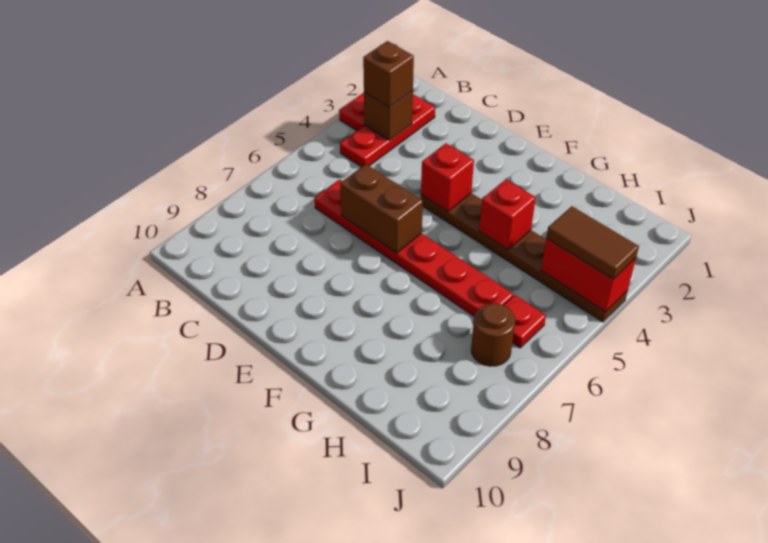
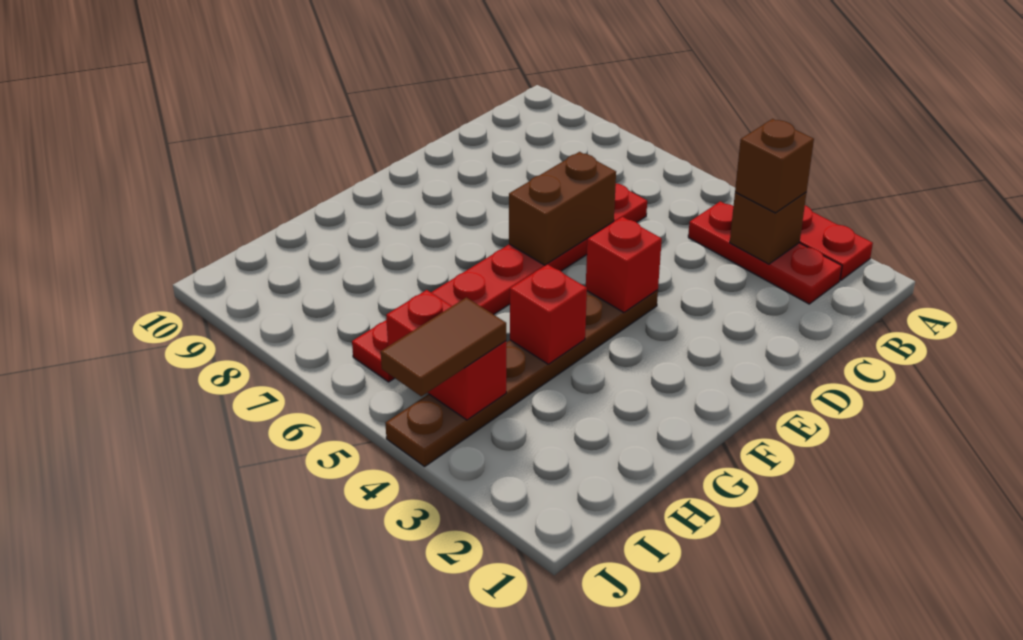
red 1x2 brick [541,239,636,312] -> red 1x2 brick turned to [386,290,506,420]
brown 1x1 round brick [471,303,515,366] -> none

